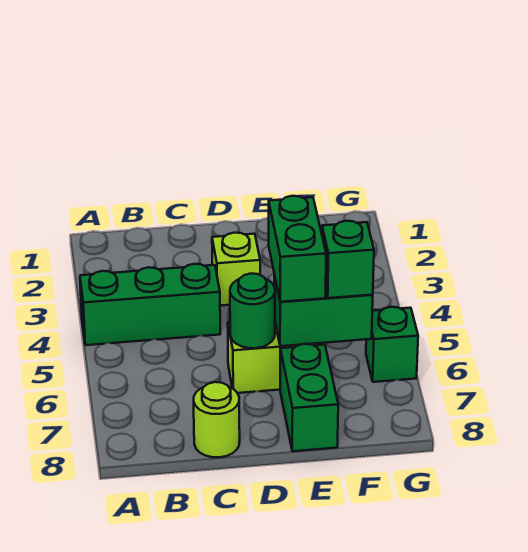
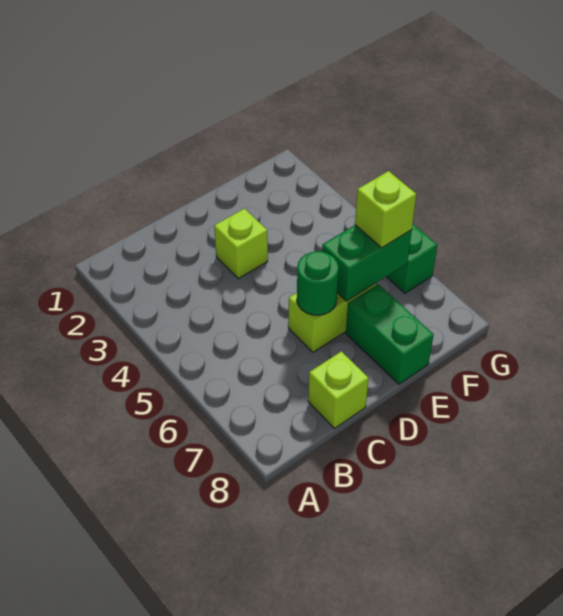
green 1x3 brick [80,264,220,345] -> none
lime 1x1 round brick [194,382,240,457] -> lime 1x1 brick [308,351,369,428]
green 1x2 brick [268,196,326,302] -> none
green 1x1 brick [322,221,374,298] -> lime 1x1 brick [355,171,416,248]

